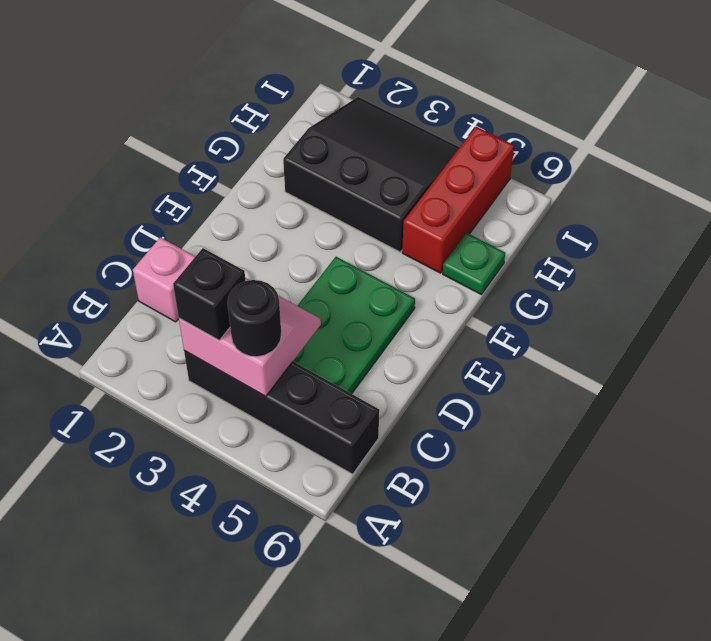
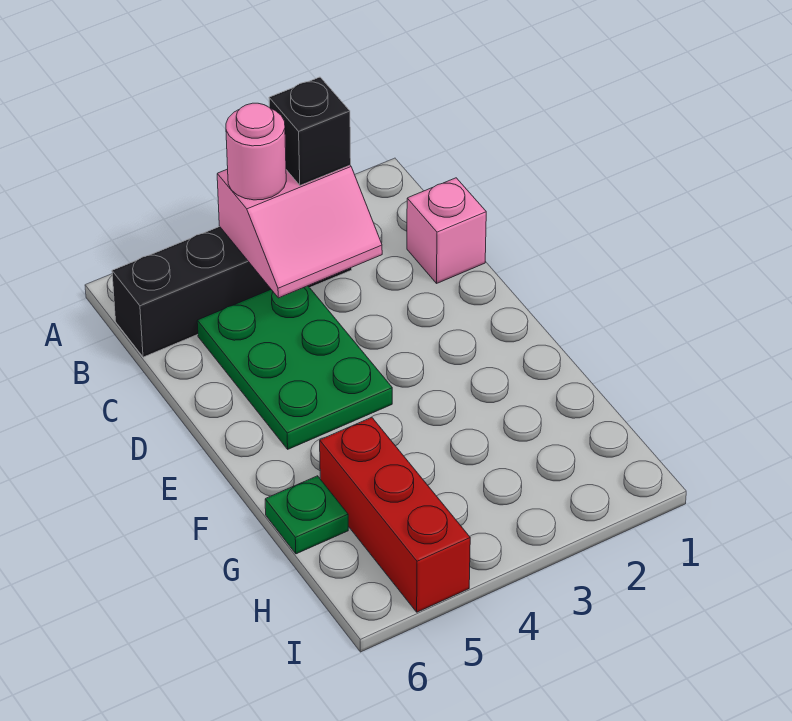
black 1x1 round brick [227,280,281,357] -> pink 1x1 round brick [226,103,286,200]
black 3x3 slope [283,97,460,252] -> none

